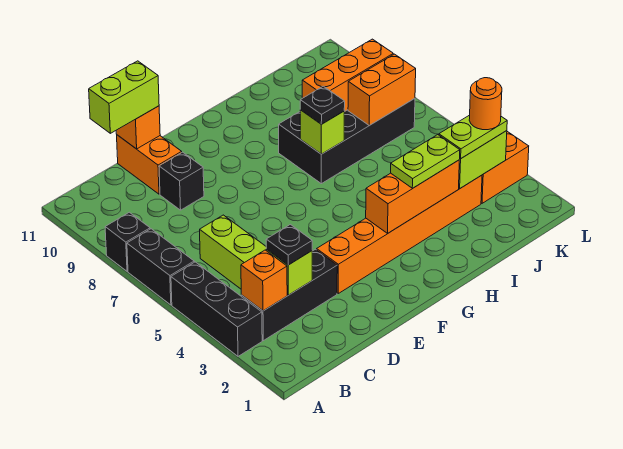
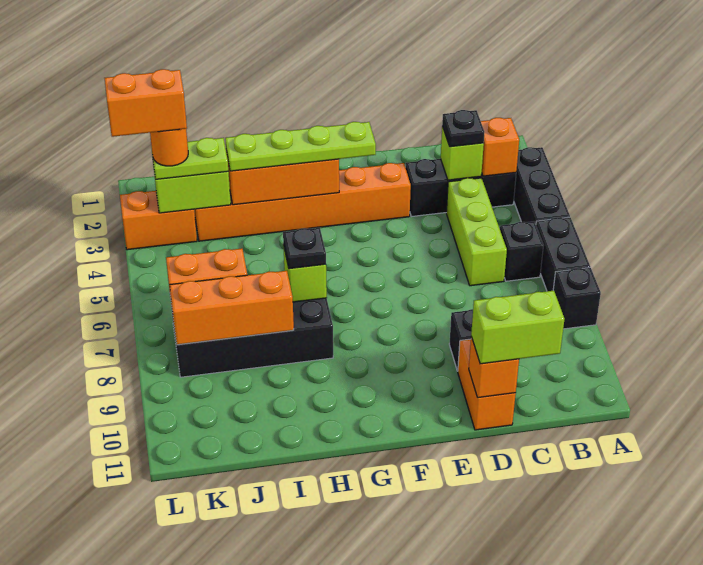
none -> black 1x1 brick [500,222,544,281]
lime 1x2 plate [391,135,460,188] -> lime 1x4 plate [225,122,376,171]
none -> orange 1x2 brick [105,69,187,137]

